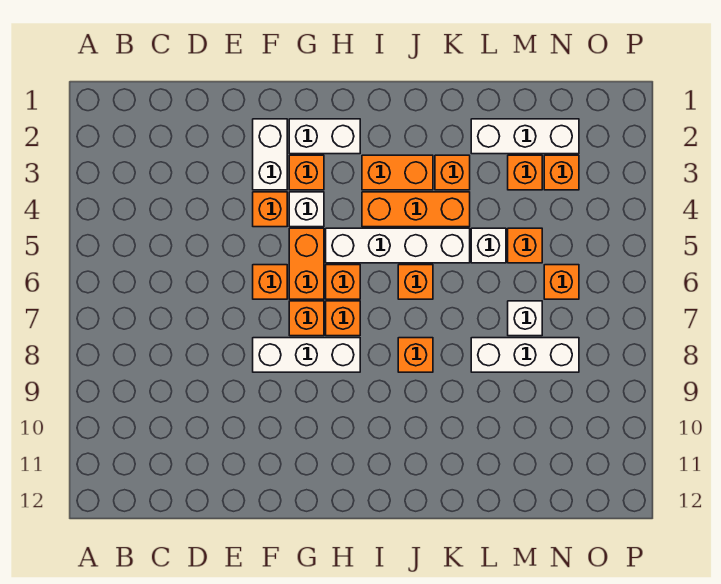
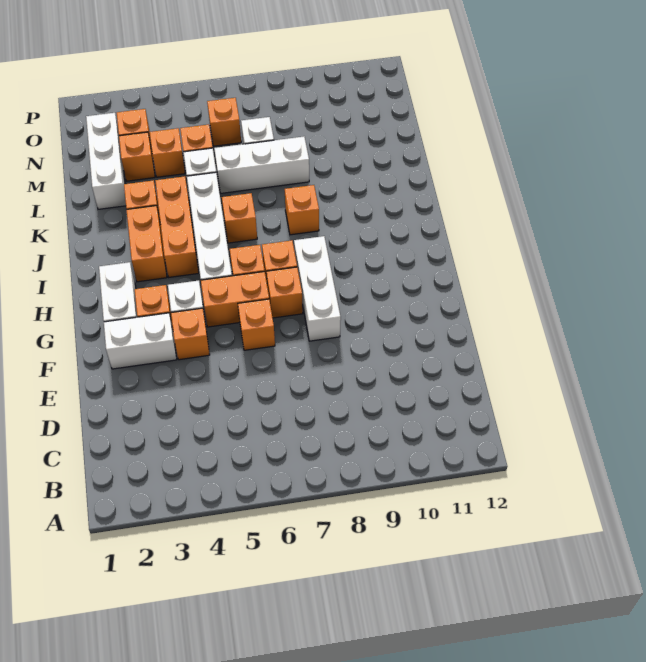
white 1x3 brick [471,338,579,372] -> white 1x3 brick turned to [214,137,309,193]
none -> orange 1x1 brick [150,128,185,177]

